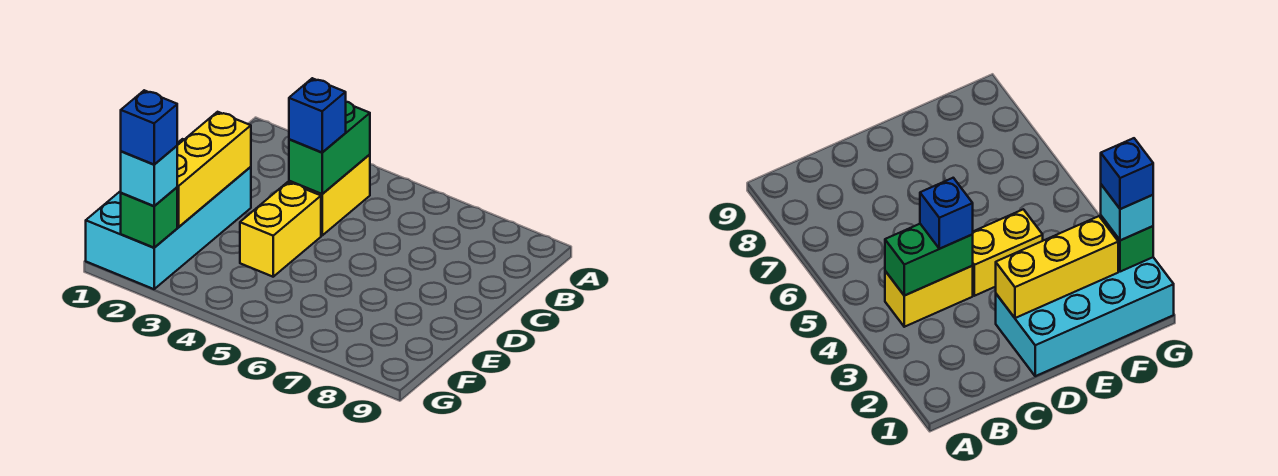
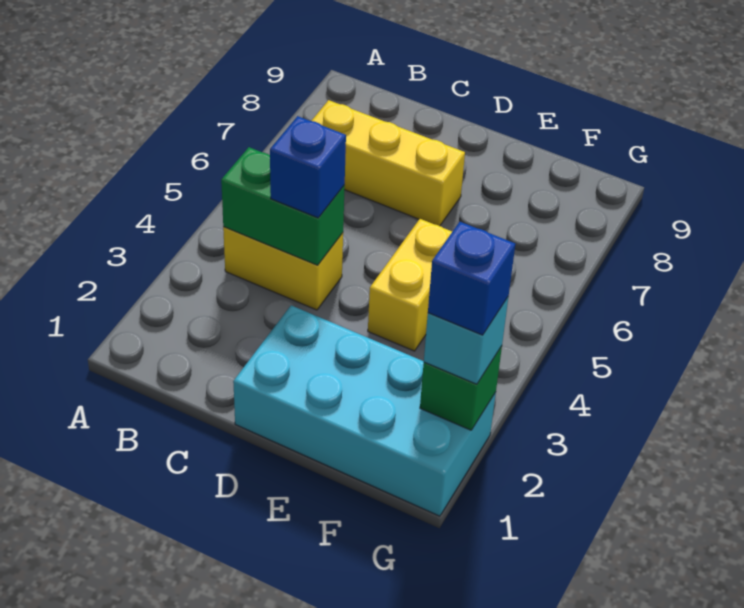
yellow 1x3 brick [177,112,251,227] -> yellow 1x3 brick moved to [312,100,465,226]
yellow 1x2 brick [240,182,321,277] -> yellow 1x2 brick turned to [368,219,452,351]

